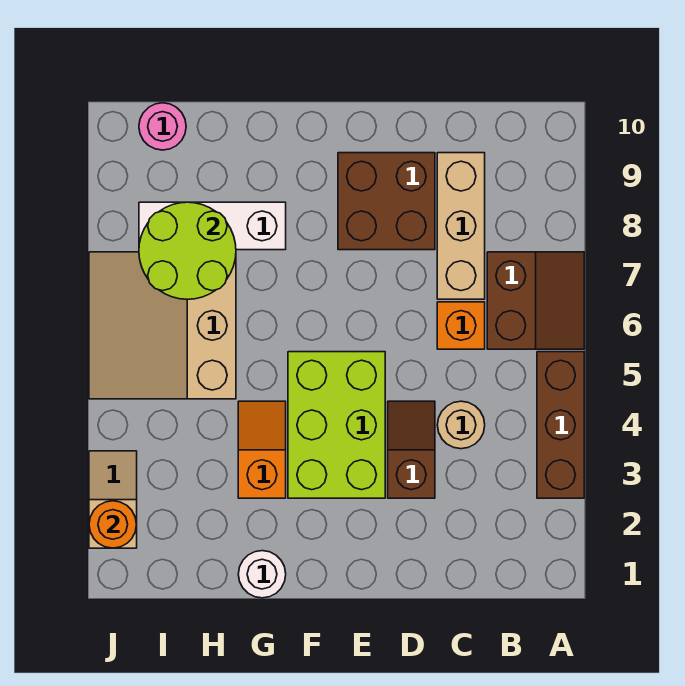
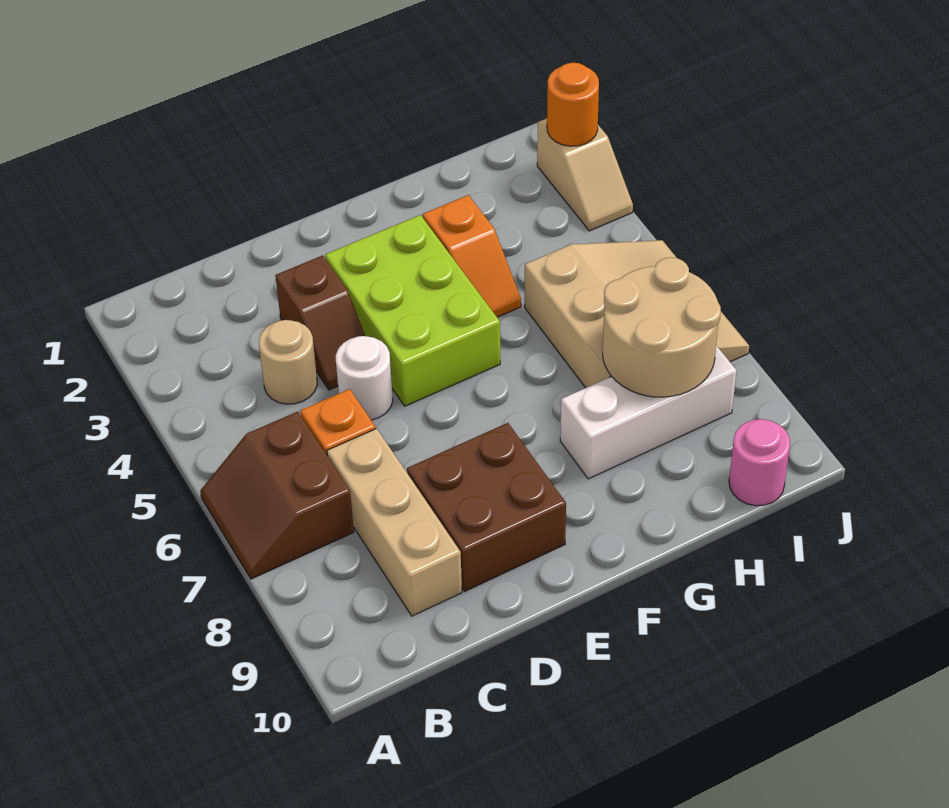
brown 1x3 brick [537,352,584,498] -> none
white 1x1 round brick [238,551,286,598] -> white 1x1 round brick moved to [336,336,393,420]
lime 2x2 round brick [139,202,236,299] -> tan 2x2 round brick [603,257,721,397]

